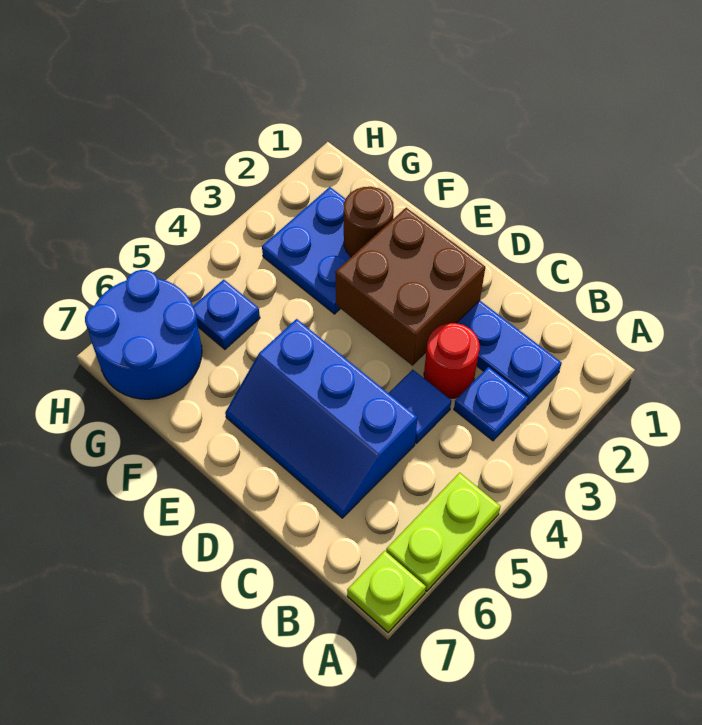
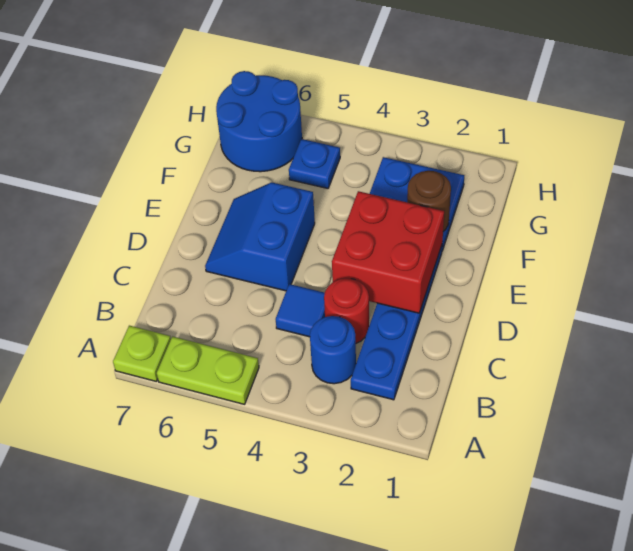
blue 1x1 plate [454,367,528,441] -> blue 1x1 round brick [310,316,356,384]
blue 2x3 slope [225,319,418,518] -> blue 2x2 slope [205,182,315,291]
brown 2x2 brick [335,208,485,366] -> red 2x2 brick [332,191,444,313]

